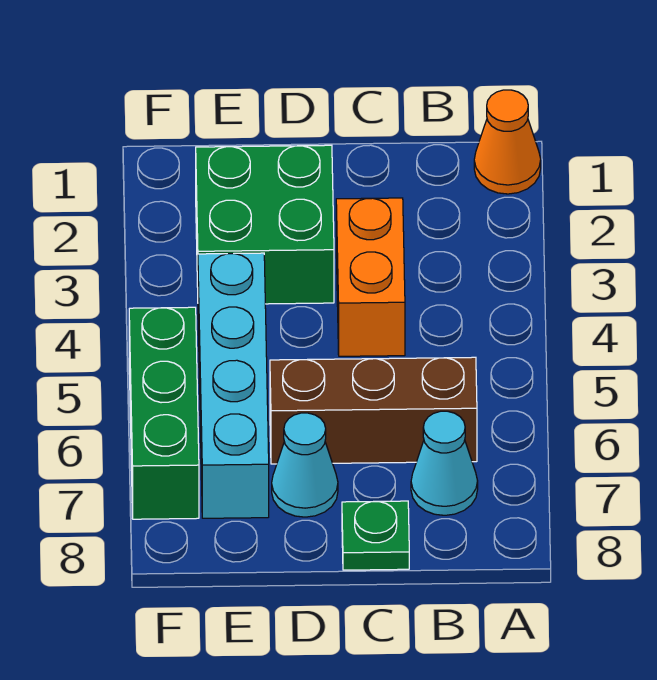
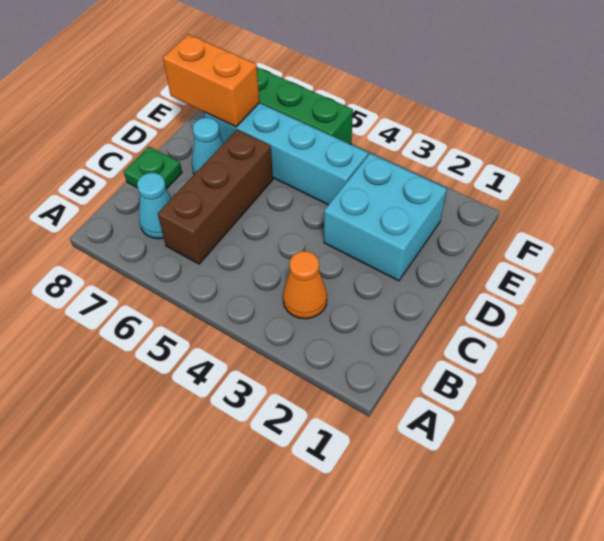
orange 1x1 cone [474,90,541,194] -> orange 1x1 cone moved to [283,251,327,319]
orange 1x2 brick [336,198,405,356] -> orange 1x2 brick moved to [163,34,260,127]
green 2x2 brick [196,145,334,304] -> cyan 2x2 brick [324,154,447,281]

